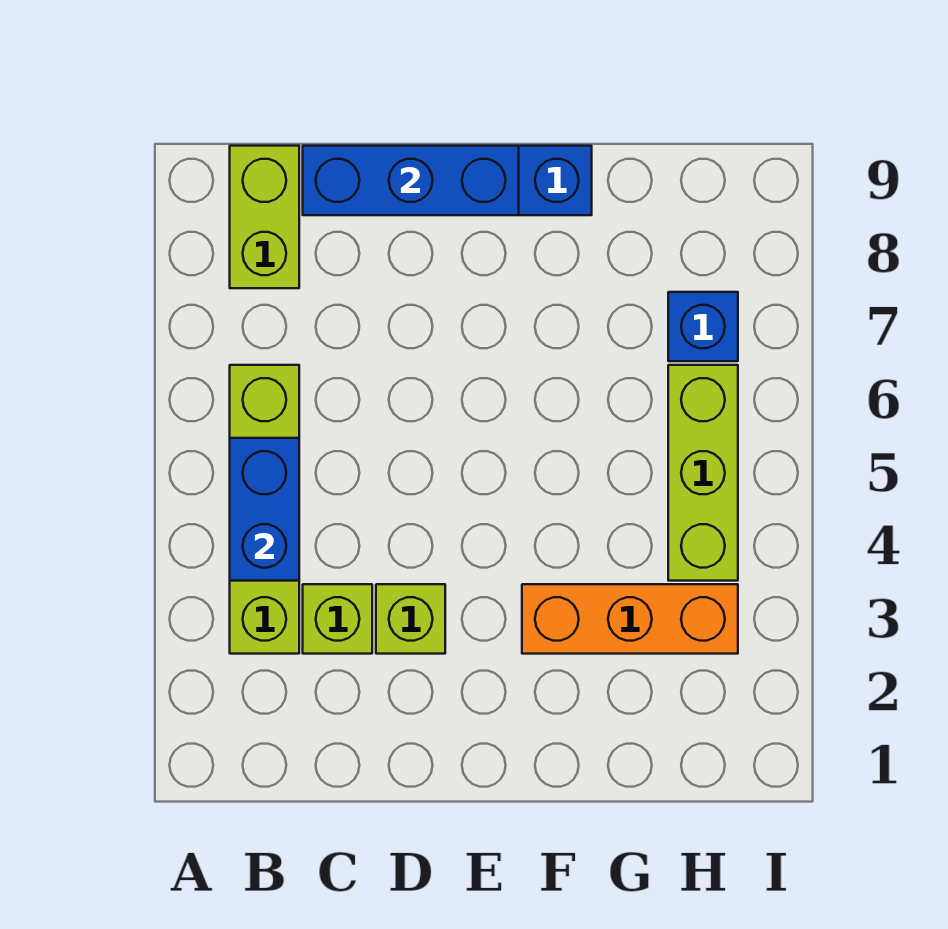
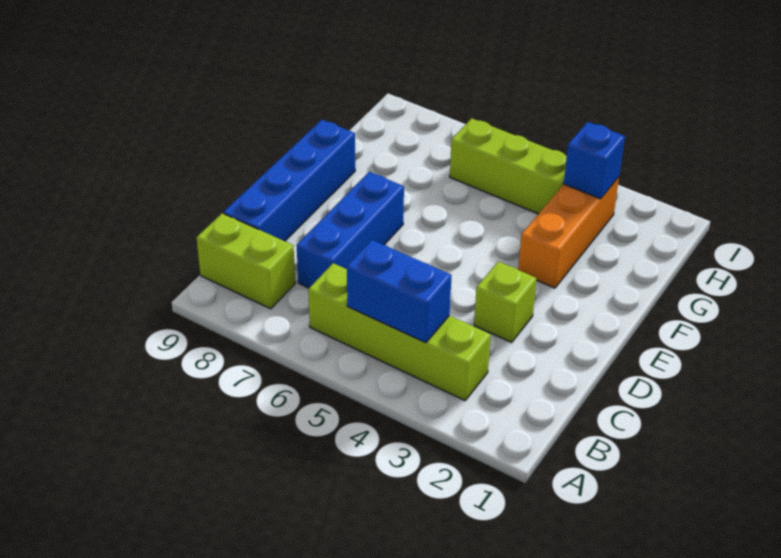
lime 1x1 brick [303,584,372,654] -> none
blue 1x3 brick [303,146,519,215] -> blue 1x3 brick moved to [297,172,404,288]
blue 1x1 brick [668,292,738,361] -> blue 1x1 brick moved to [564,122,625,199]

